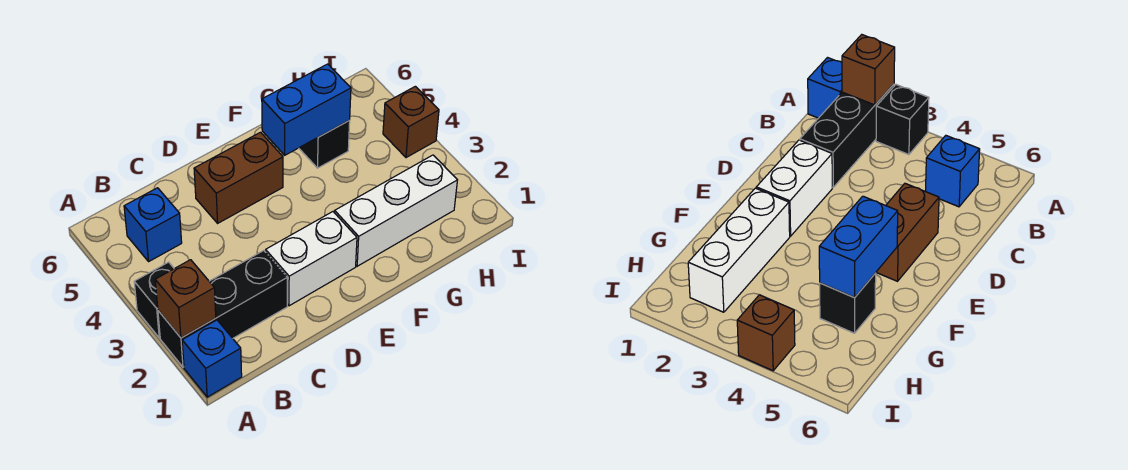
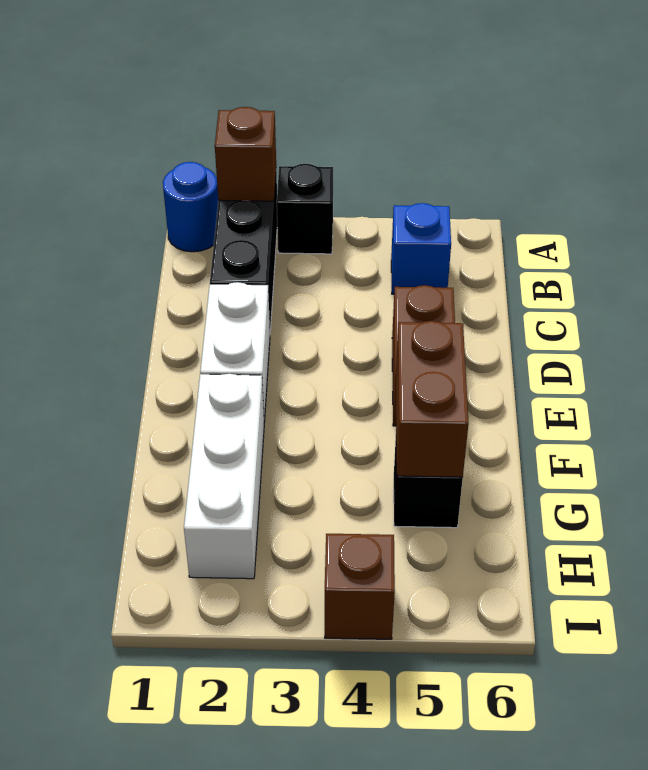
blue 1x1 brick [182,320,242,397] -> blue 1x1 round brick [163,162,218,252]
blue 1x2 brick [262,64,351,155] -> brown 1x2 brick [396,321,469,477]

